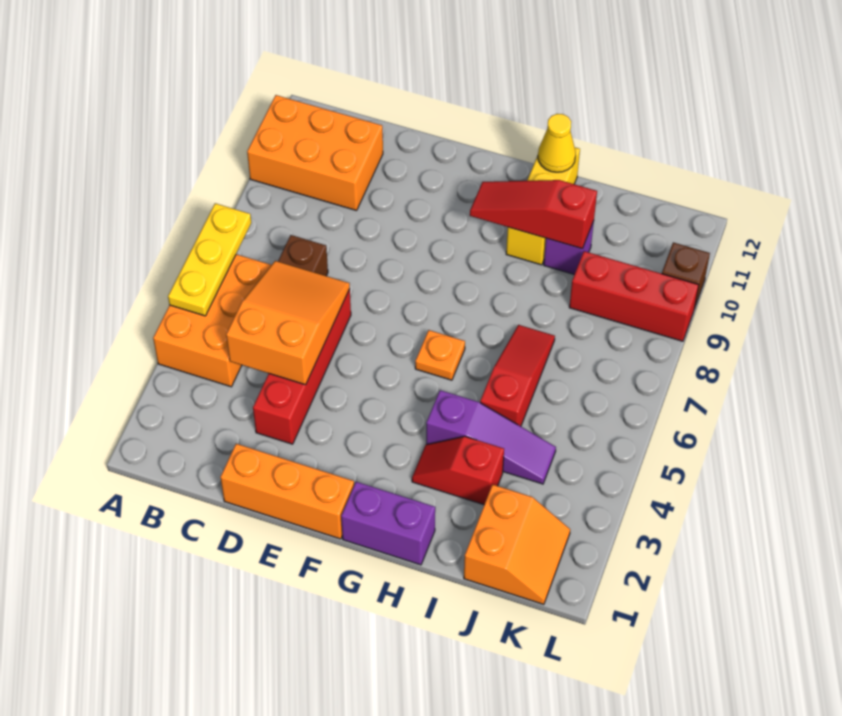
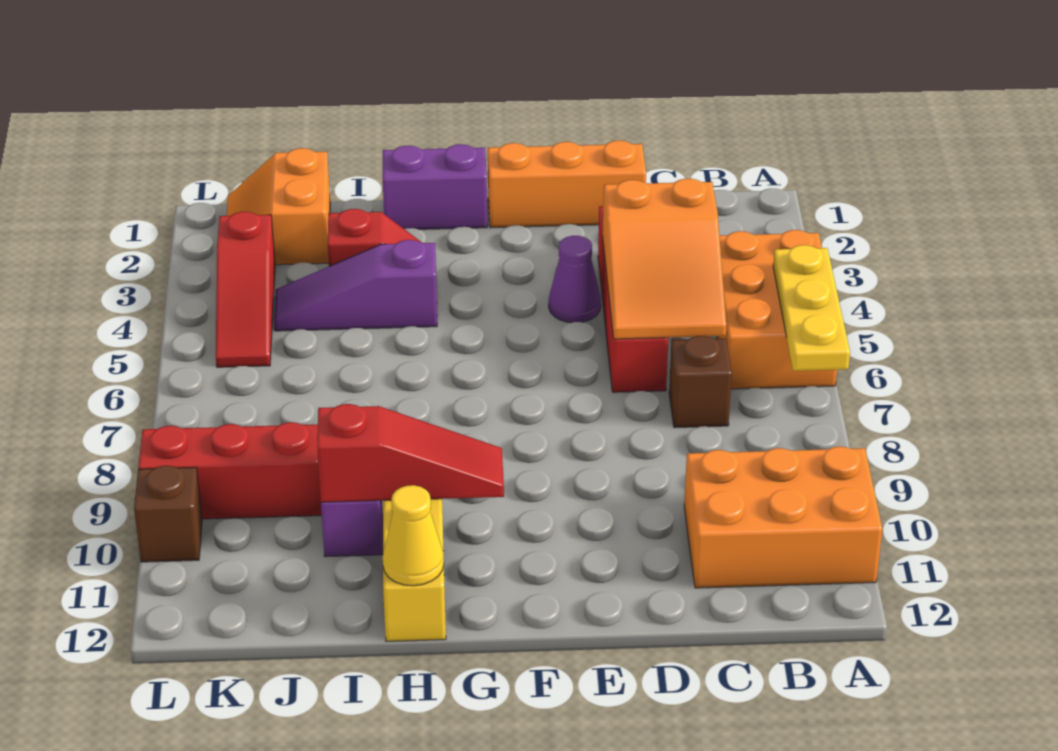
none -> purple 1x1 cone [549,236,601,323]
orange 1x1 plate [415,330,465,380] -> none
red 1x3 slope [480,325,555,426] -> red 1x3 slope moved to [216,212,275,367]

